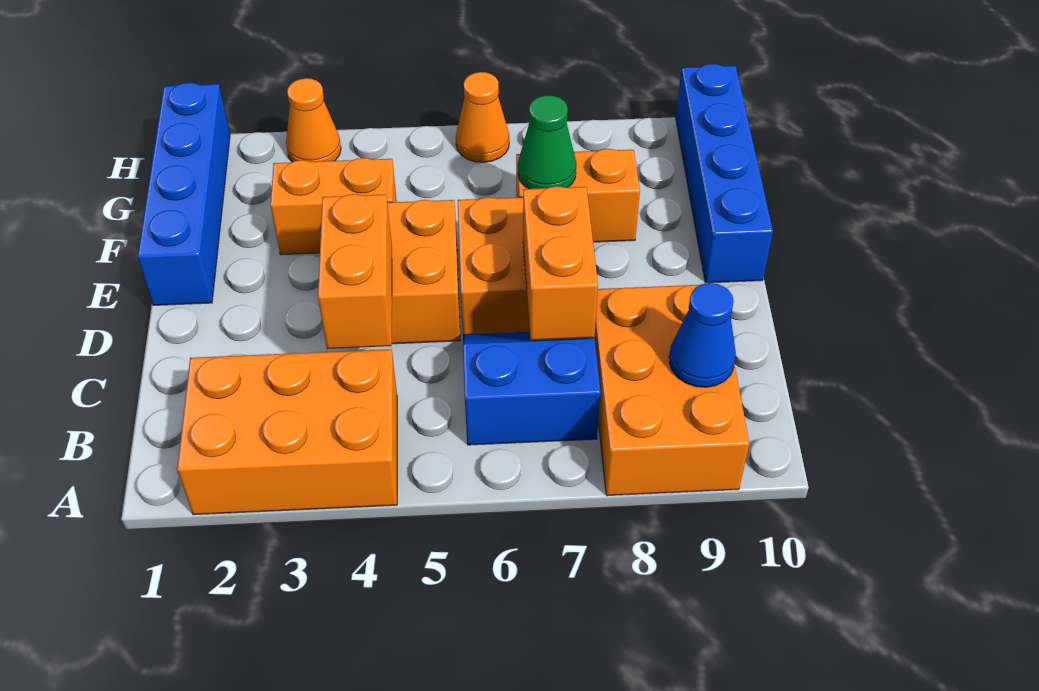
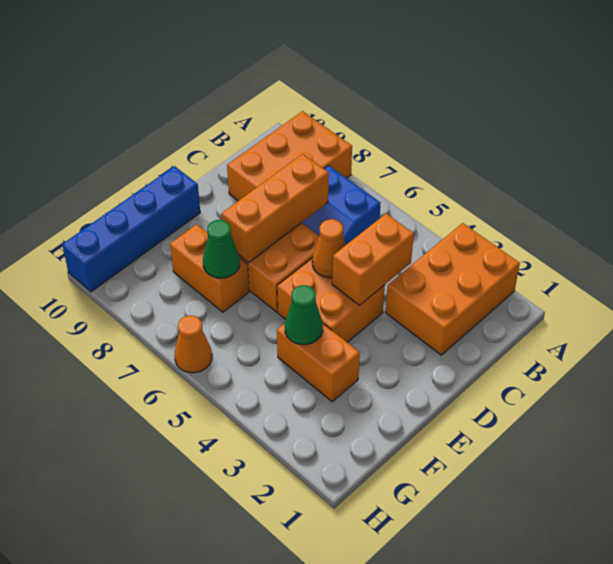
orange 2x3 brick [177,349,397,515] -> orange 2x3 brick turned to [386,223,520,355]
blue 1x1 cone [669,283,736,387] -> none
orange 1x2 brick [523,186,598,340] -> orange 1x3 brick [222,154,329,263]
blue 1x4 brick [138,83,230,305] -> none
none -> green 1x1 cone [285,285,323,345]
orange 1x1 cone [286,78,341,162] -> orange 1x1 cone moved to [312,219,345,278]

